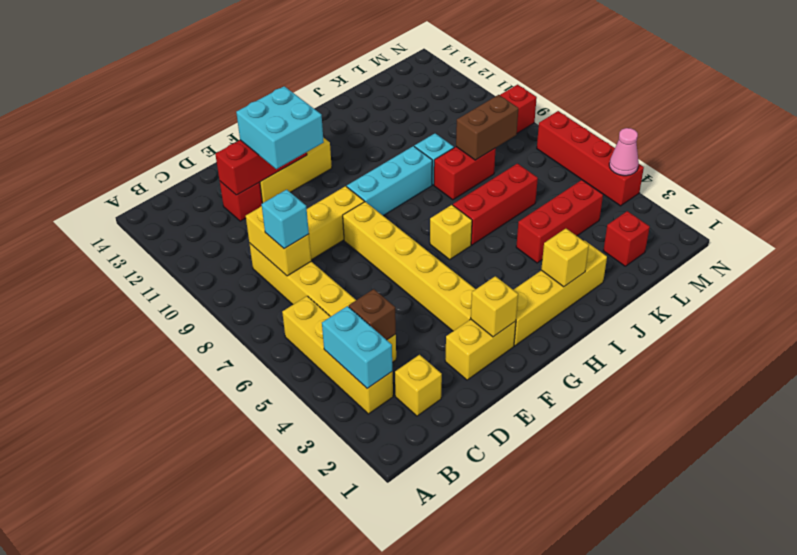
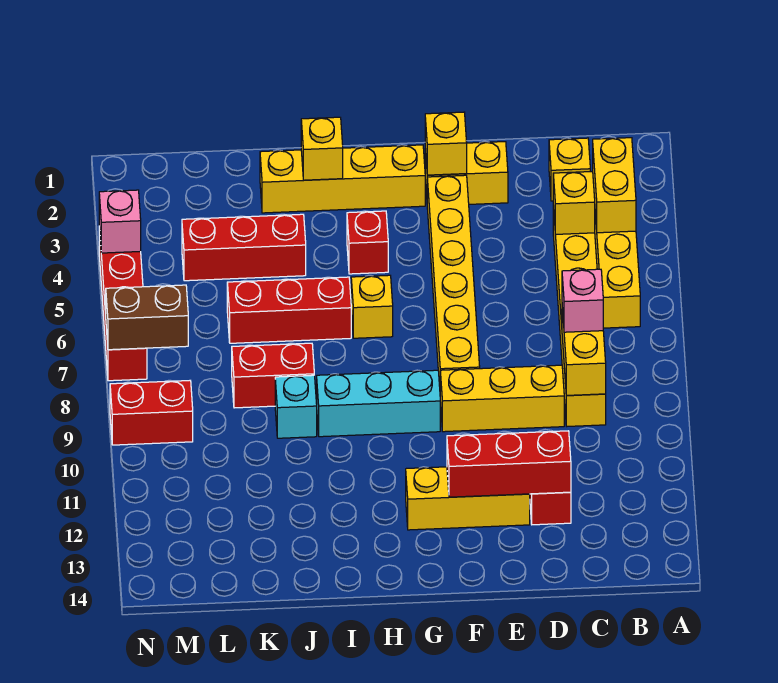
cyan 1x2 brick [322,306,392,388] -> yellow 1x2 brick [593,138,636,233]
brown 1x1 brick [349,289,396,340] -> yellow 1x1 brick [553,171,595,234]
cyan 1x1 brick [262,190,309,249] -> pink 1x1 brick [562,269,603,332]
cyan 2x2 brick [236,86,324,169] -> none
brown 1x2 brick [456,95,518,160] -> brown 1x2 brick moved to [106,285,188,350]
red 1x1 brick [603,211,650,266] -> red 1x1 brick moved to [347,211,388,274]
pink 1x1 cone [609,128,639,176] -> pink 1x1 brick [99,190,141,253]

